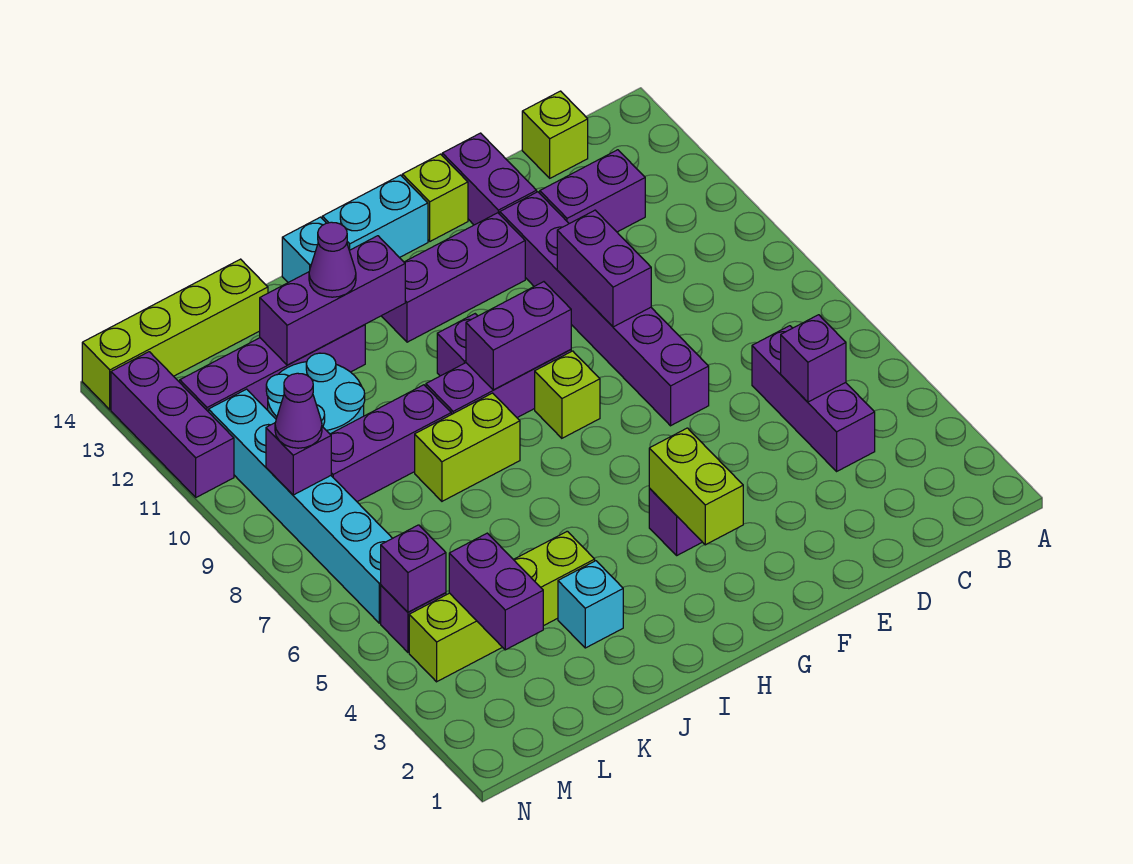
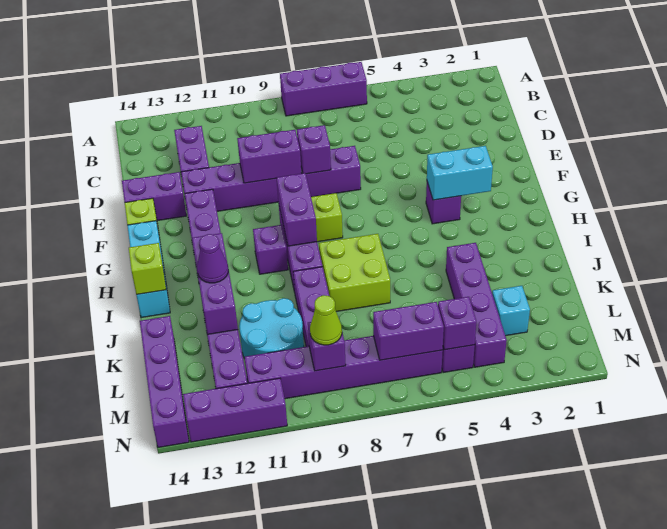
purple 1x3 brick [752,326,875,471] -> purple 1x3 brick moved to [280,62,367,116]
purple 1x1 brick [781,315,846,402] -> purple 1x1 brick moved to [297,125,331,174]
lime 1x1 brick [522,91,588,178] -> lime 1x1 brick moved to [129,243,166,294]
lime 1x2 brick [649,428,743,545] -> cyan 1x2 brick [427,146,493,200]
lime 1x2 brick [415,393,520,501] -> lime 2x2 brick [319,234,390,311]
cyan 1x1 brick [558,561,623,648] -> cyan 1x1 brick moved to [492,286,530,336]
lime 1x4 brick [409,531,595,682] -> purple 1x4 brick [446,243,507,367]
lime 1x4 brick [82,259,268,410] -> purple 1x4 brick [140,316,189,447]
purple 1x2 brick [449,533,543,650] -> purple 1x2 brick moved to [373,302,444,360]
cyan 1x6 brick [209,389,392,623] -> purple 1x6 brick [244,336,443,399]
purple 1x1 cone [275,373,322,448] -> lime 1x1 cone [310,295,342,345]

